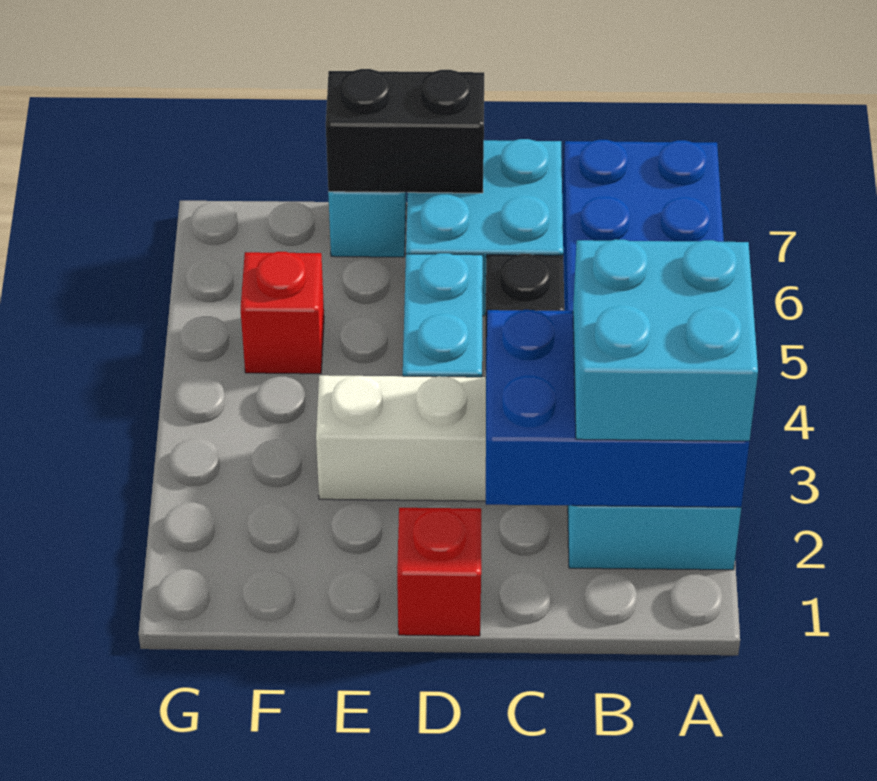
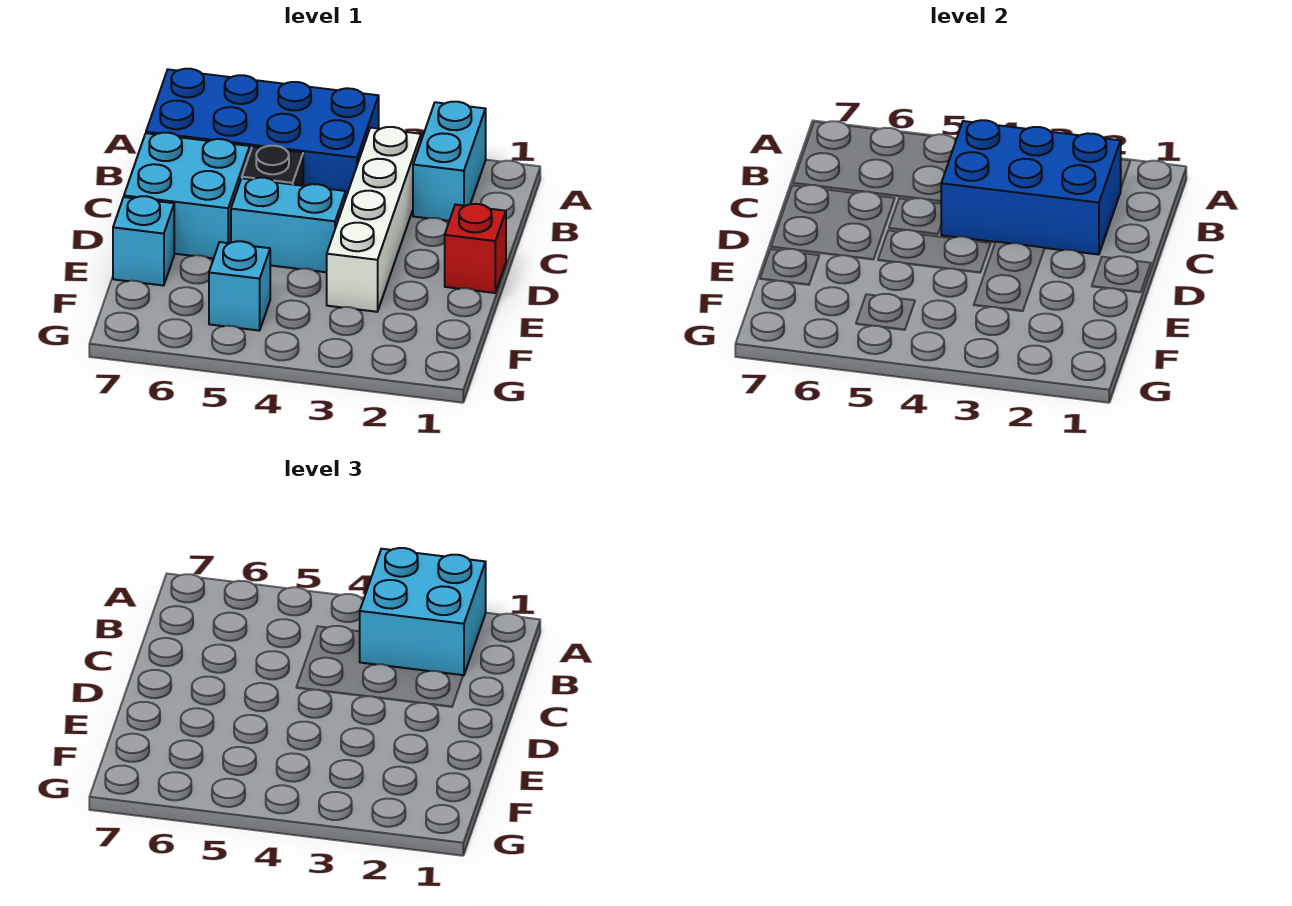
blue 2x3 brick [486,310,749,507] -> blue 2x3 brick turned to [941,120,1121,255]
black 1x2 brick [326,69,484,193] -> none
red 1x1 brick [241,252,324,374] -> cyan 1x1 brick [209,241,270,331]

